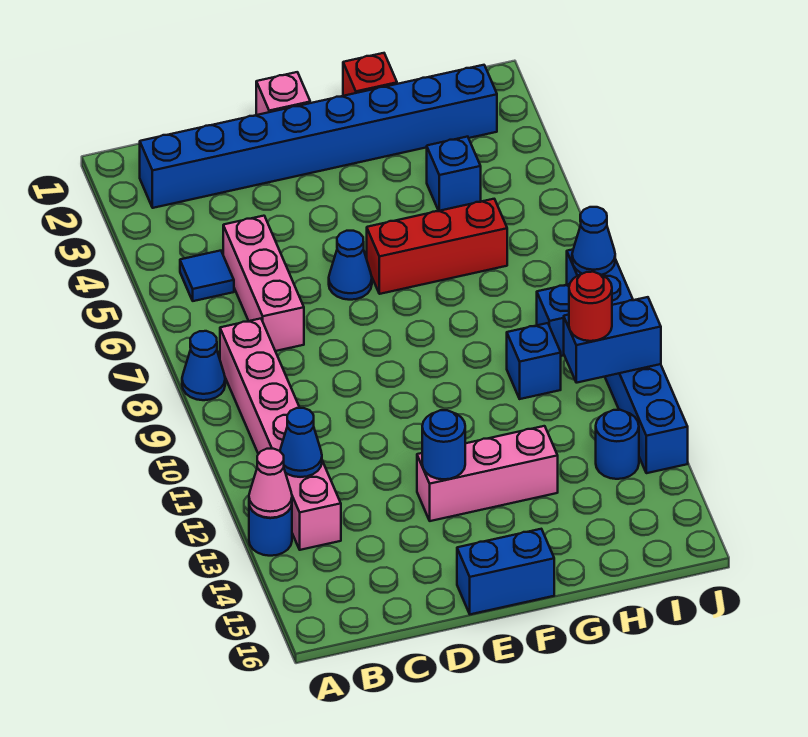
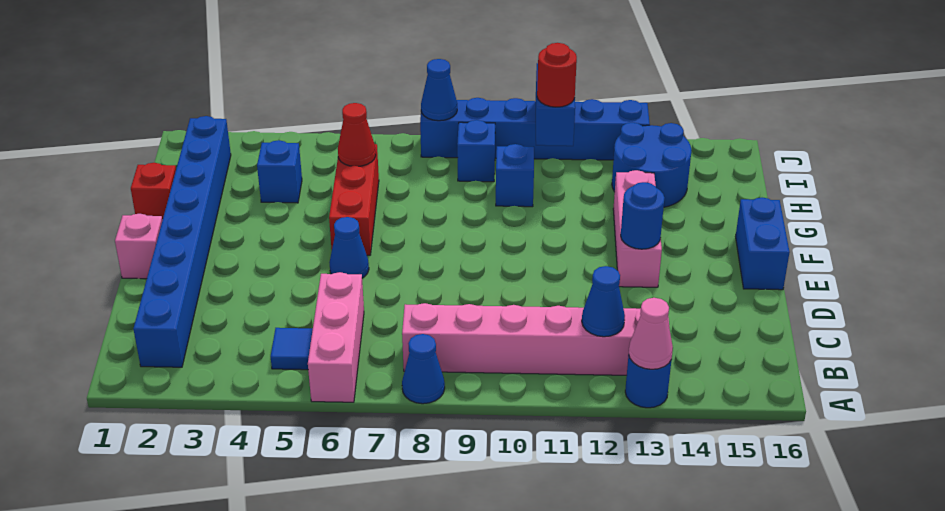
pink 1x3 brick [223,216,304,351] -> pink 1x3 brick turned to [308,272,364,402]
none -> red 1x1 cone [338,103,376,166]
blue 1x1 round brick [596,410,639,479] -> blue 2x2 round brick [612,123,691,207]

